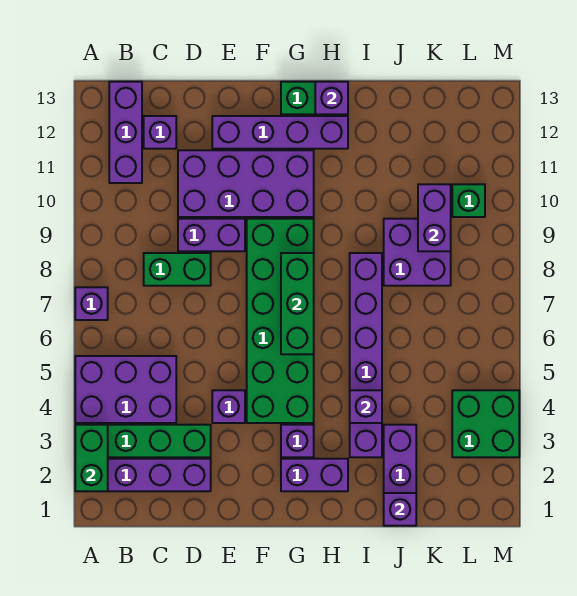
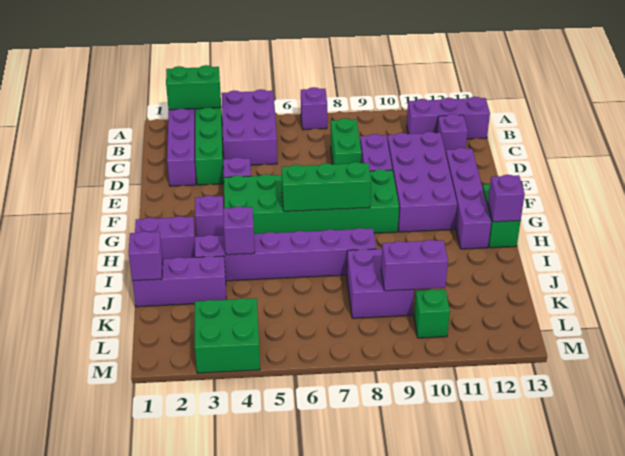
purple 1x2 brick [281,459,348,491] -> purple 1x2 brick turned to [135,216,195,259]

